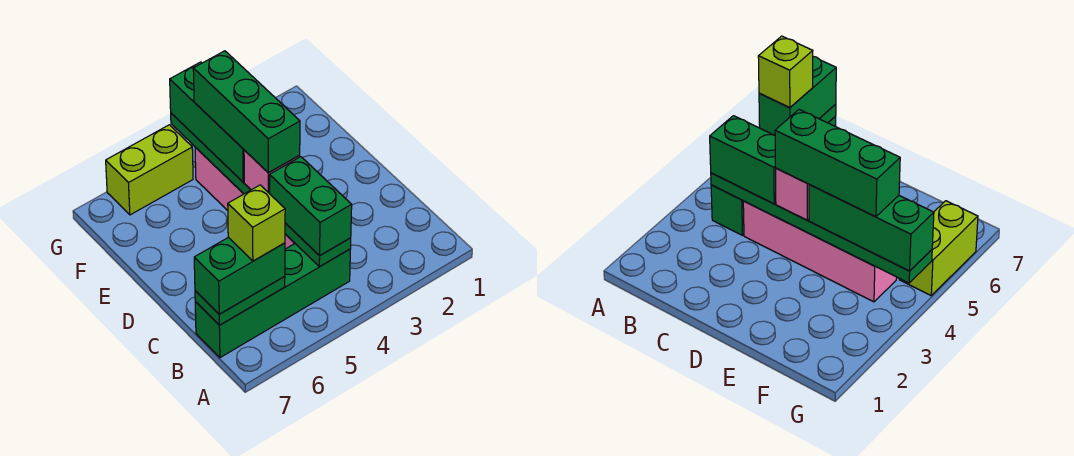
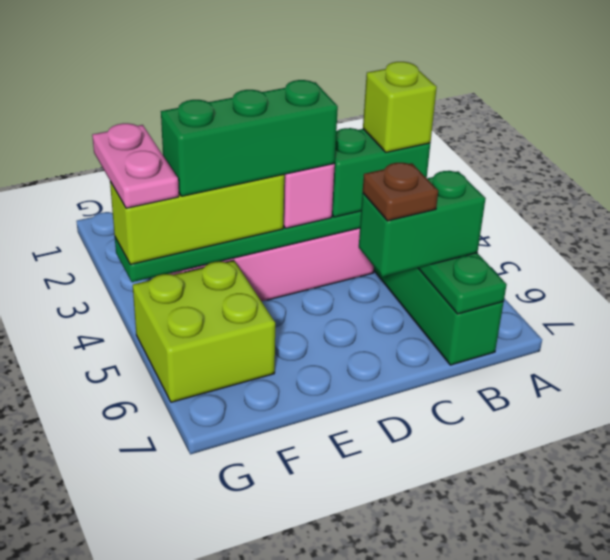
green 1x2 brick [194,237,285,314] -> green 1x2 brick turned to [359,171,486,277]
lime 1x1 brick [228,185,285,261] -> lime 1x1 brick moved to [363,62,437,152]
none -> brown 1x1 plate [363,163,438,221]
green 1x3 brick [170,62,244,182] -> lime 1x3 brick [110,175,284,264]
none -> pink 1x2 plate [92,123,179,208]
lime 1x2 brick [106,125,193,215] -> lime 2x2 brick [133,260,275,402]

